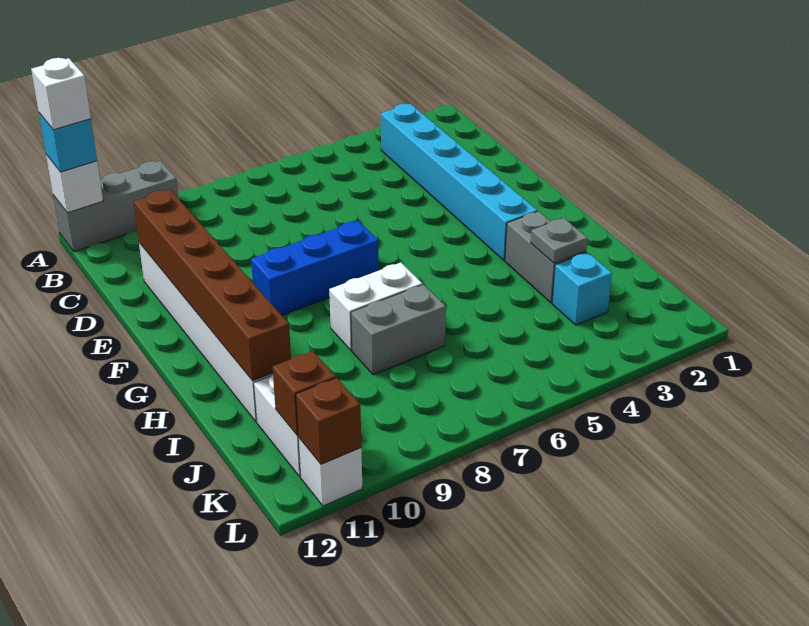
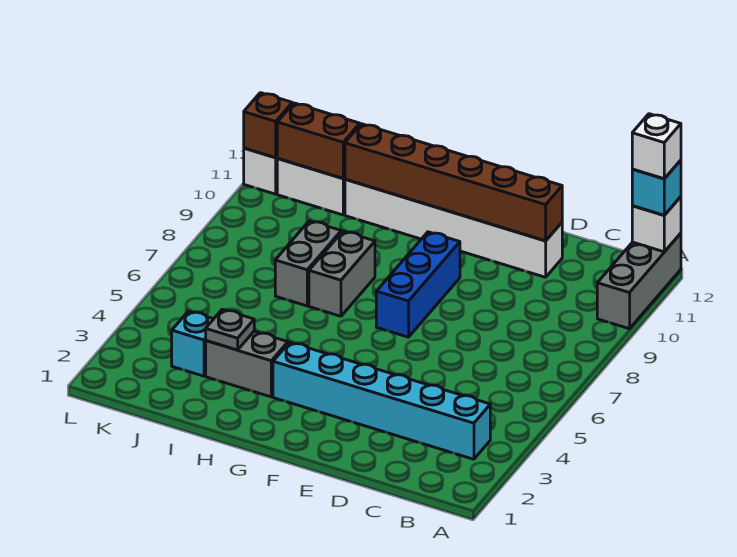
white 1x2 brick [329,262,422,351] -> grey 1x2 brick [309,231,375,316]
brown 1x1 brick [273,351,336,435] -> brown 1x2 brick [277,103,360,178]

